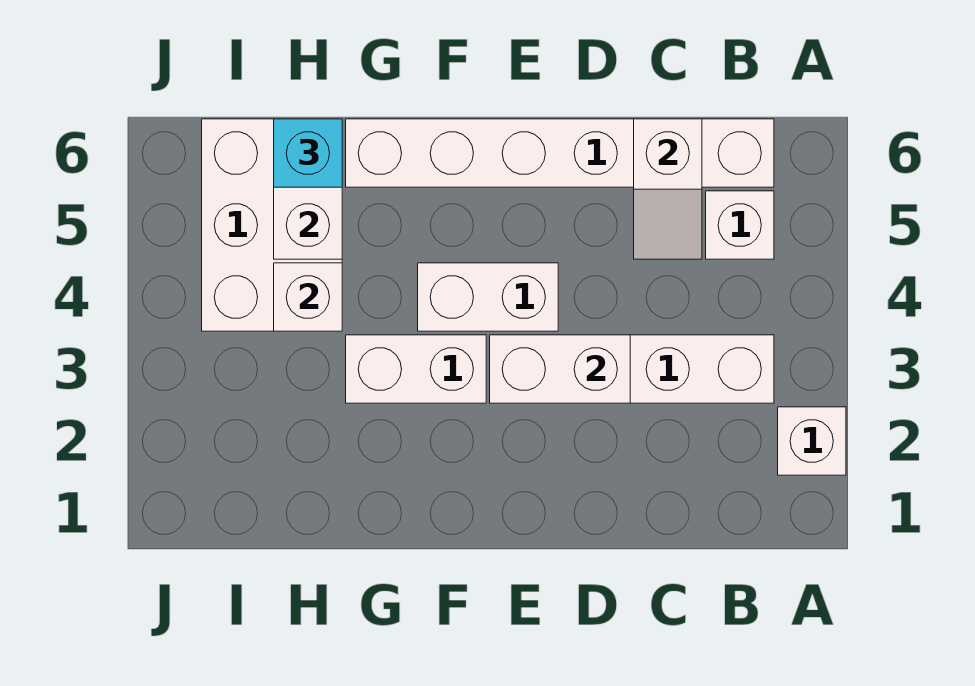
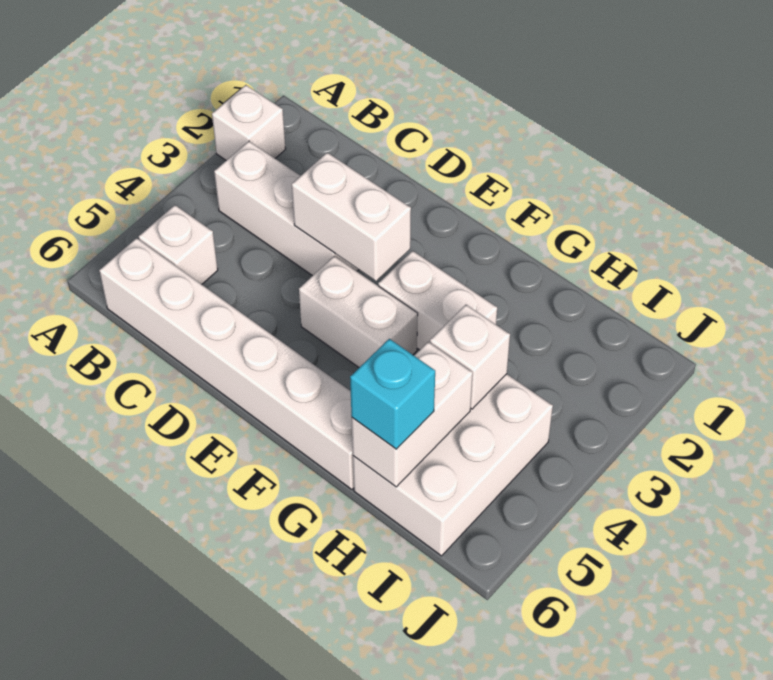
white 1x2 slope [634,119,702,259] -> none

